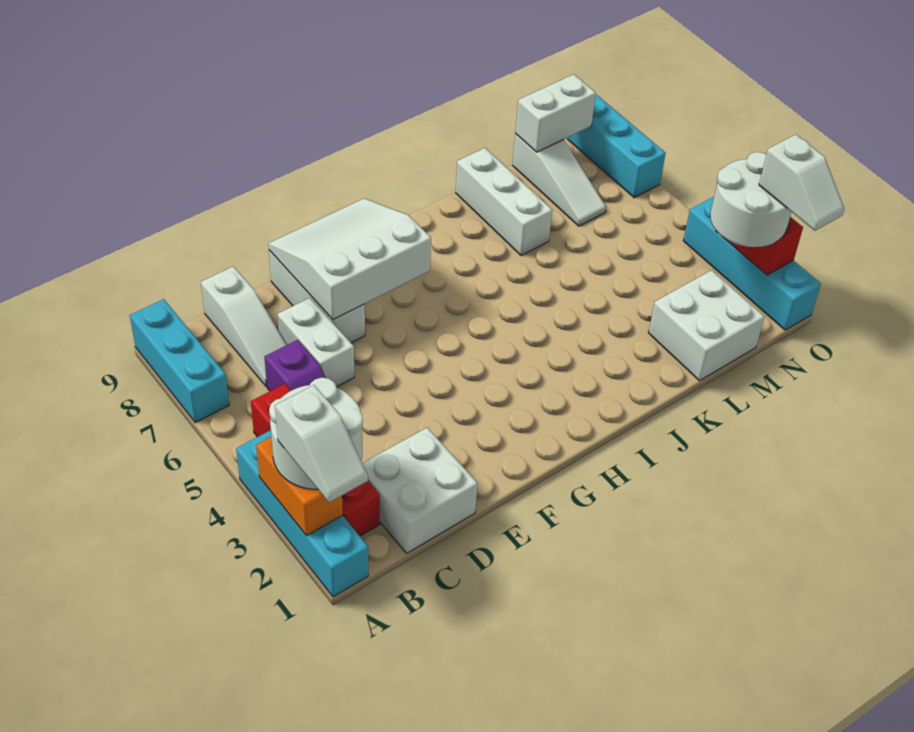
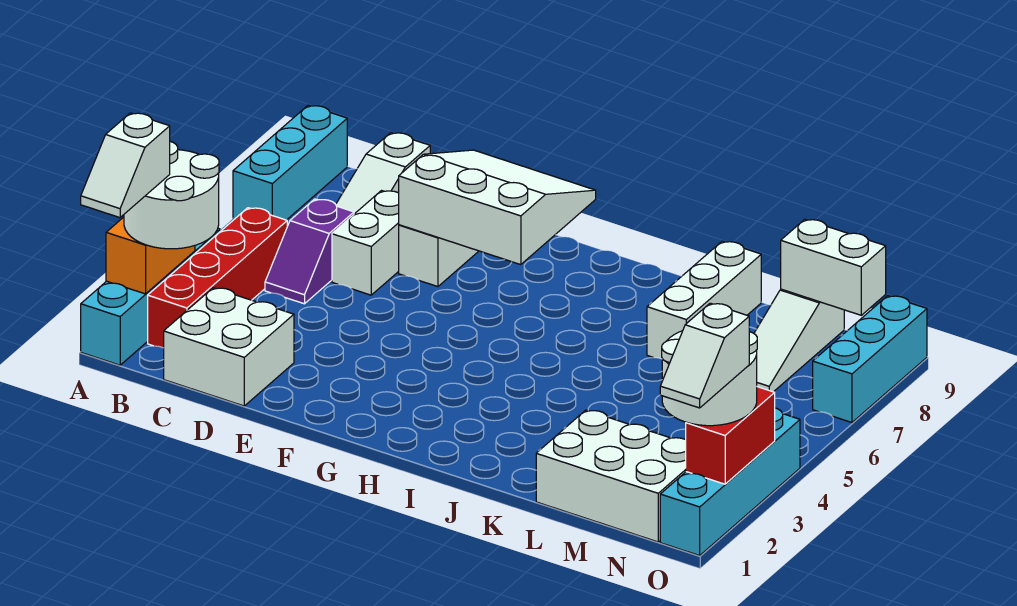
white 2x2 brick [649,270,764,381] -> white 2x3 brick [536,410,686,542]

